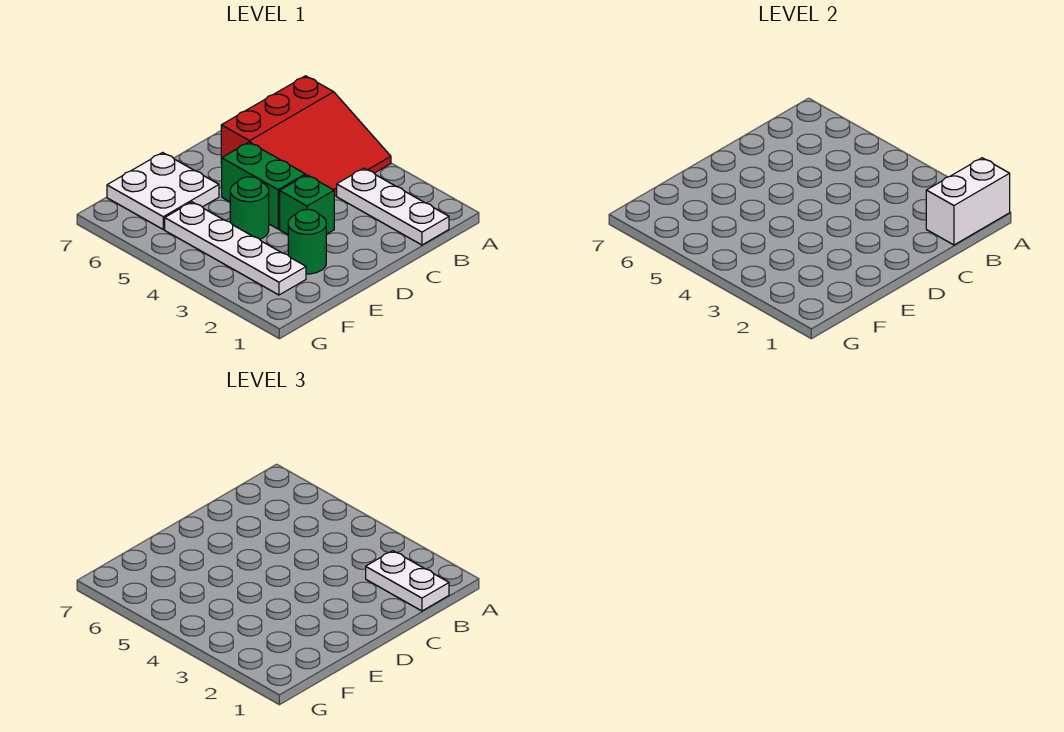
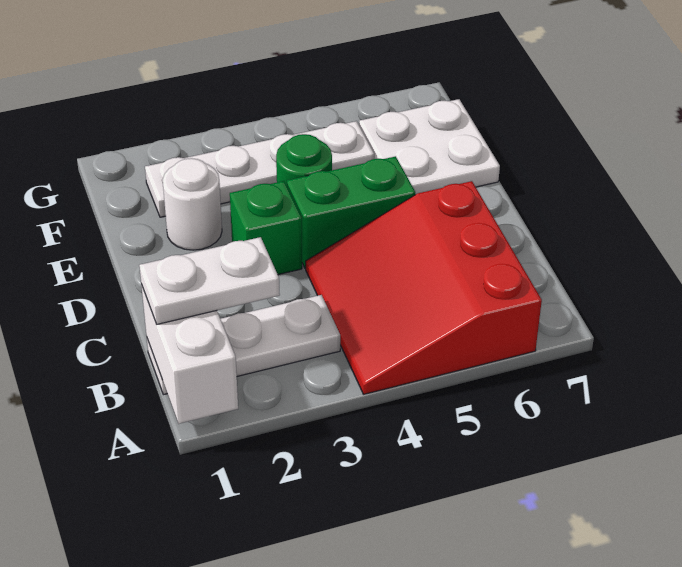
green 1x1 round brick [288,210,326,274] -> white 1x1 round brick [163,158,222,250]

